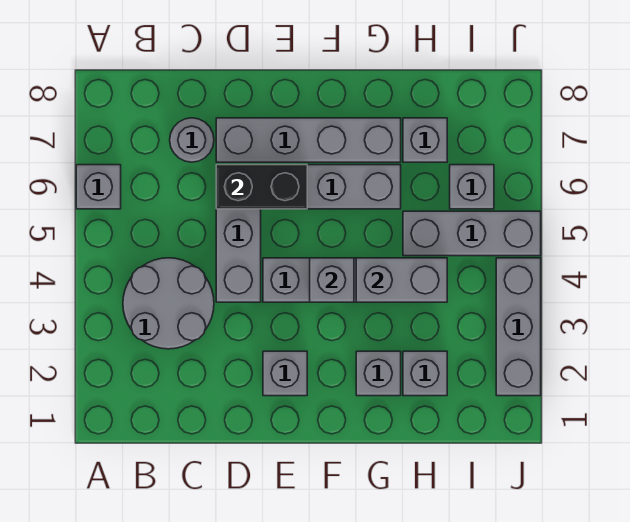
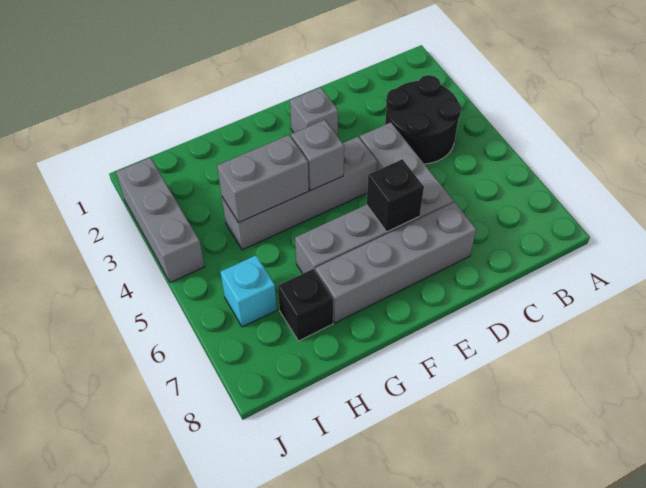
grey 1x1 brick [76,165,121,209] -> none
grey 2x2 round brick [123,258,214,349] -> black 2x2 round brick [385,75,462,164]
grey 1x1 round brick [170,118,214,162] -> none
black 1x2 brick [216,165,307,209] -> black 1x1 brick [366,159,424,232]
grey 1x1 brick [356,351,401,396] -> none
grey 1x1 brick [403,351,447,396] -> none
grey 1x3 brick [403,211,541,256] -> none
grey 1x1 brick [403,118,447,162] -> black 1x1 brick [278,269,333,341]
grey 1x1 brick [450,165,494,209] -> cyan 1x1 brick [220,255,277,327]

